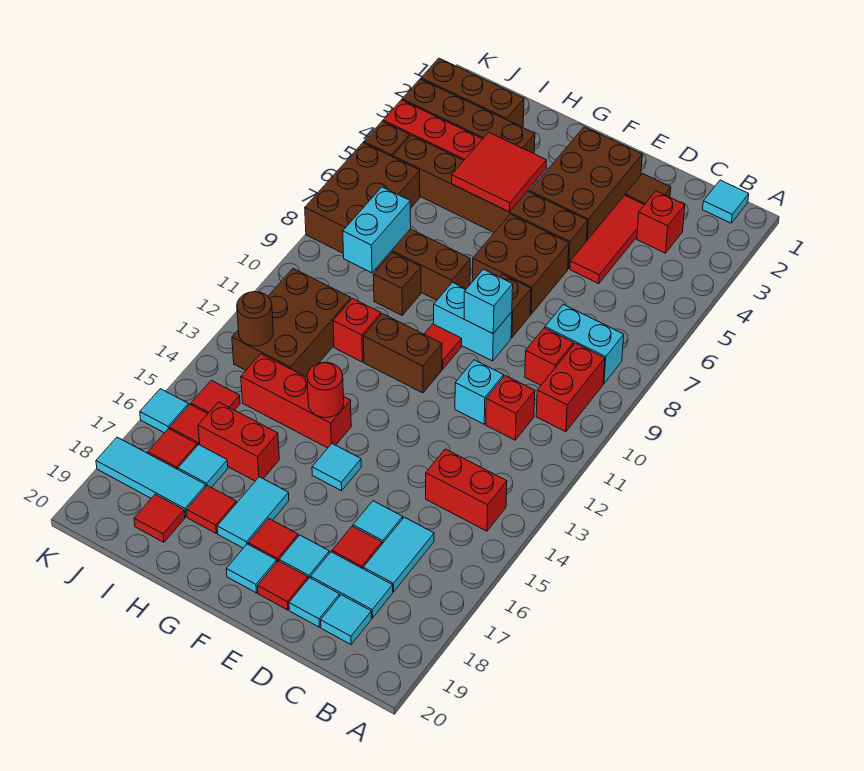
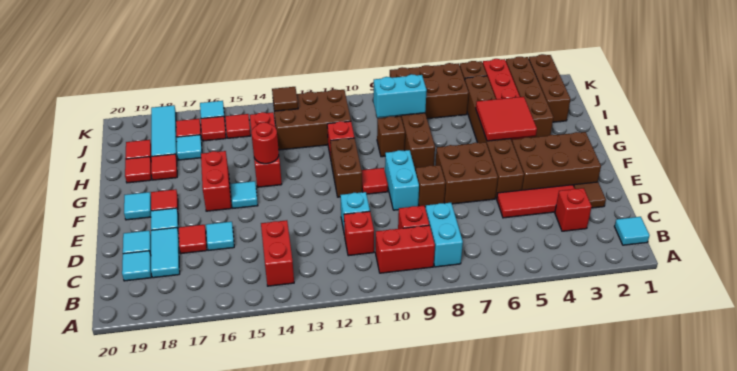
cyan 1x2 tile [363,517,434,592] -> none
cyan 1x1 brick [464,269,513,334] -> none
red 1x1 tile [258,561,308,610] -> red 1x1 tile moved to [125,157,151,183]
cyan 1x2 tile [217,477,289,548] -> none
red 1x2 brick [198,402,279,481] -> red 1x2 brick moved to [201,151,231,211]
brown 1x1 round brick [237,292,273,346] -> brown 1x1 tile [272,87,298,111]

